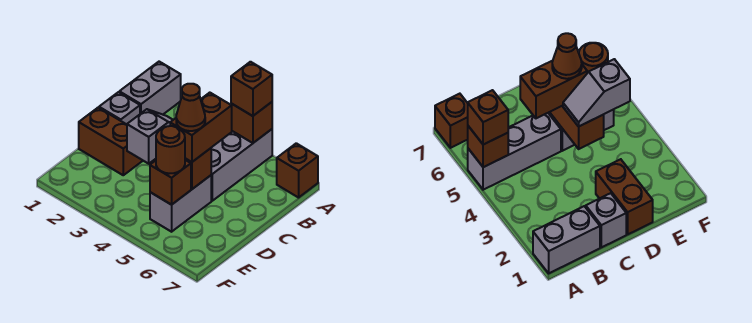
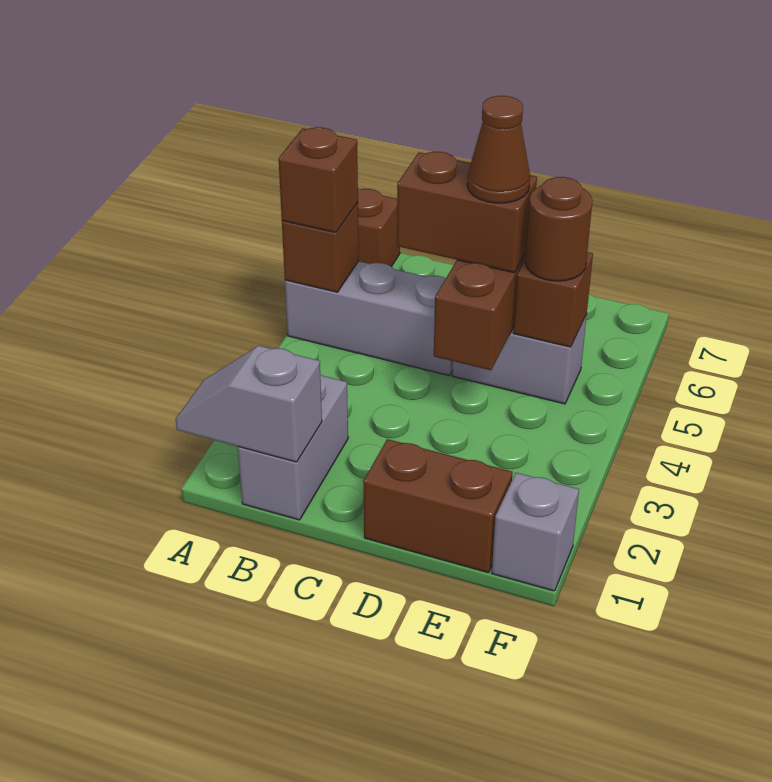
grey 1x2 brick [119,62,181,115] -> grey 1x2 brick turned to [238,374,348,520]
grey 1x1 brick [99,92,140,124] -> grey 1x1 brick moved to [492,473,579,591]
brown 1x2 brick [79,108,143,175] -> brown 1x2 brick turned to [363,439,513,573]
grey 1x2 slope [127,109,173,164] -> grey 1x2 slope moved to [176,346,322,462]

